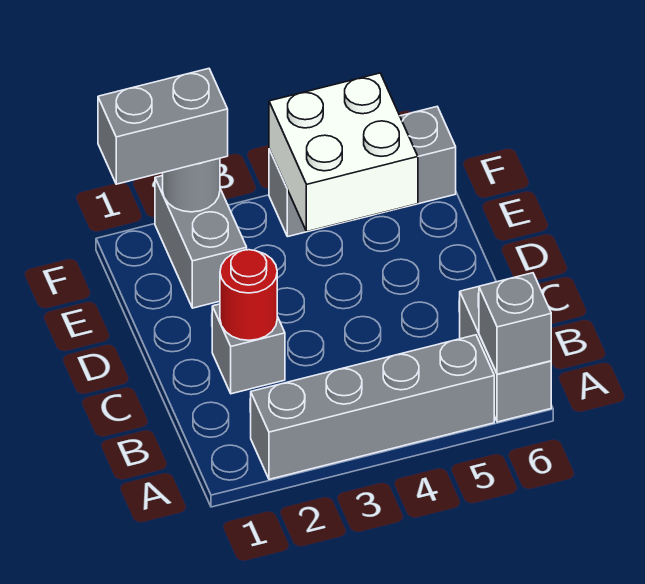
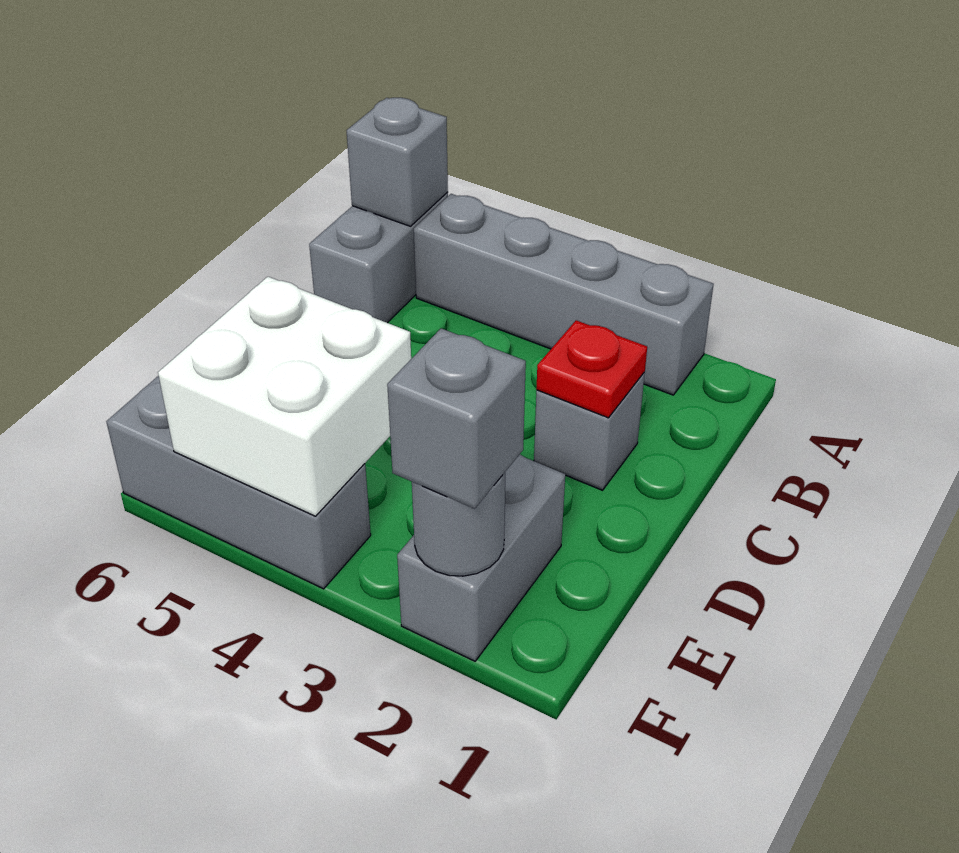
red 1x1 round brick [220,250,277,340] -> red 1x1 plate [536,320,647,418]
grey 1x2 brick [98,69,228,184] -> grey 1x1 brick [387,328,526,509]

